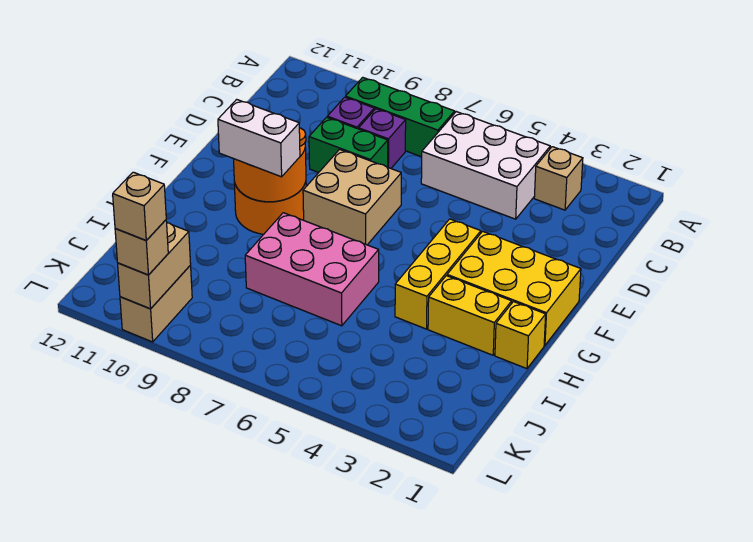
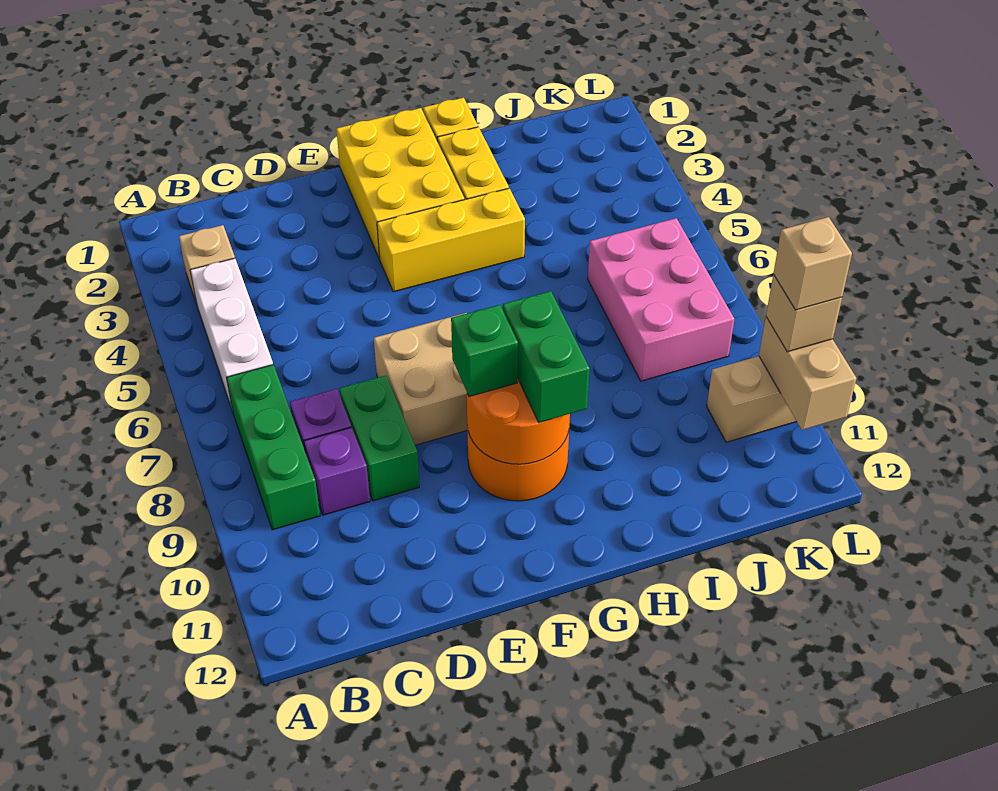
white 2x3 brick [421,112,550,219] -> white 1x3 brick [190,258,273,411]
none -> green 1x1 brick [451,305,518,396]
white 1x2 brick [218,99,300,177] -> green 1x2 brick [503,291,590,423]
pink 2x3 brick [245,213,379,326] -> pink 2x3 brick moved to [588,218,734,381]
tan 1x2 brick [118,223,191,309] -> tan 1x2 brick turned to [759,317,856,430]

